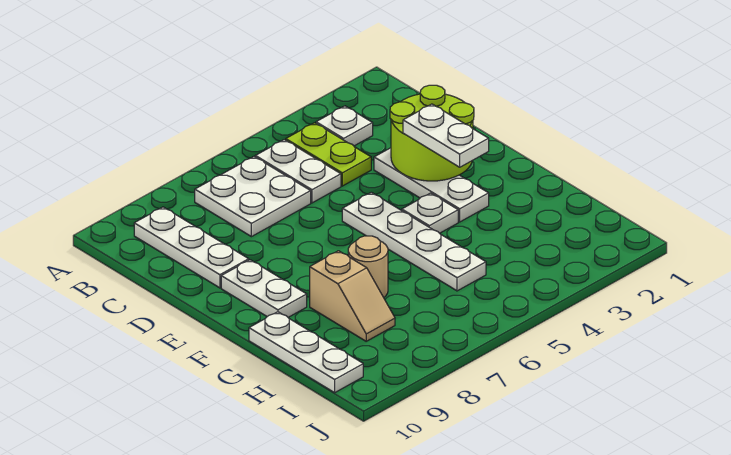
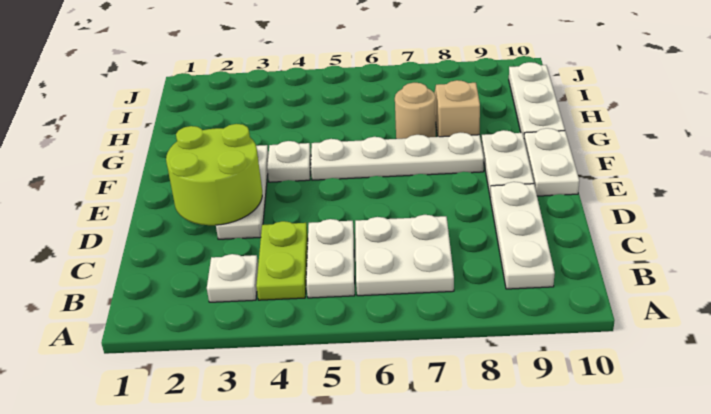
white 1x2 plate [403,104,489,167] -> white 1x2 plate moved to [524,128,579,196]
white 1x4 plate [342,192,486,291] -> white 1x4 plate turned to [311,132,484,180]

